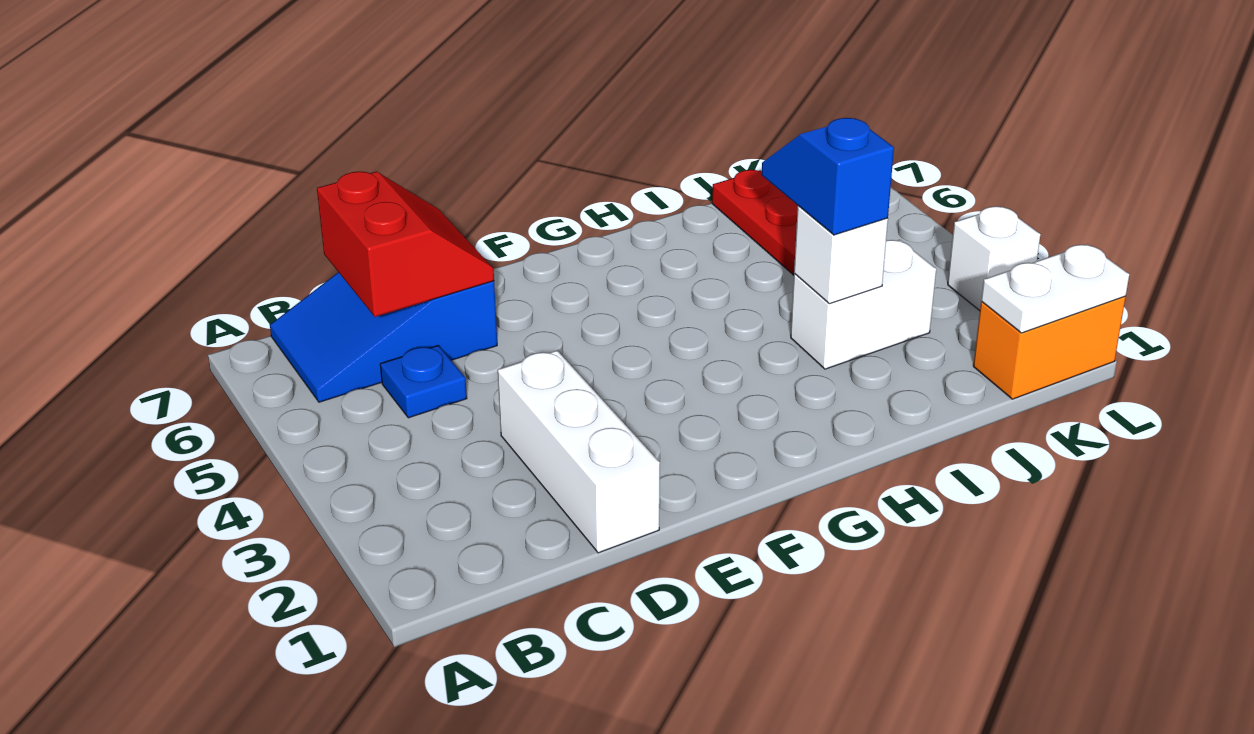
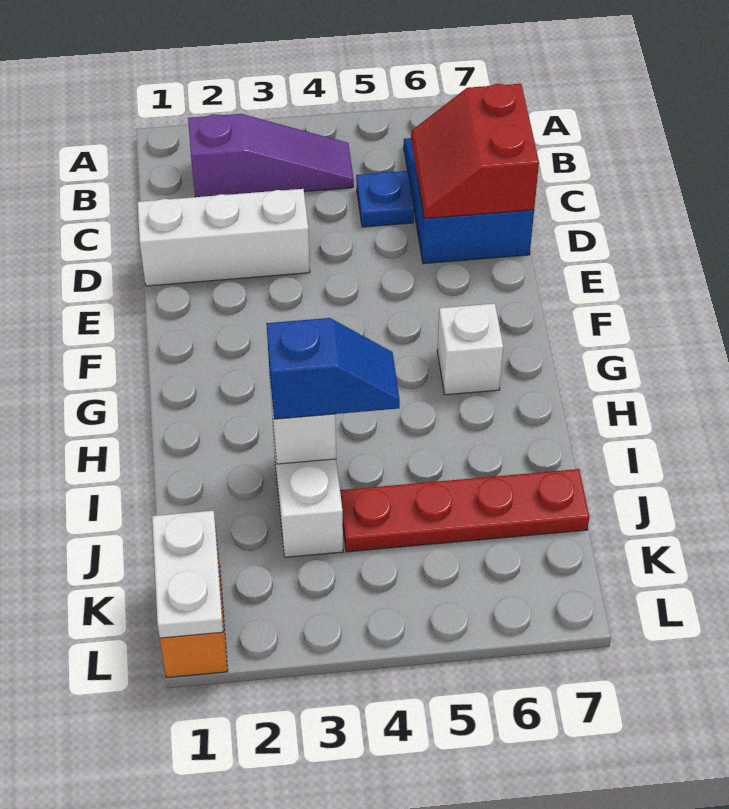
none -> purple 1x3 slope [188,114,354,197]
red 2x2 slope [317,171,494,317] -> red 2x2 slope turned to [411,84,539,219]
white 1x1 brick [948,206,1040,311] -> white 1x1 brick moved to [437,303,503,395]

